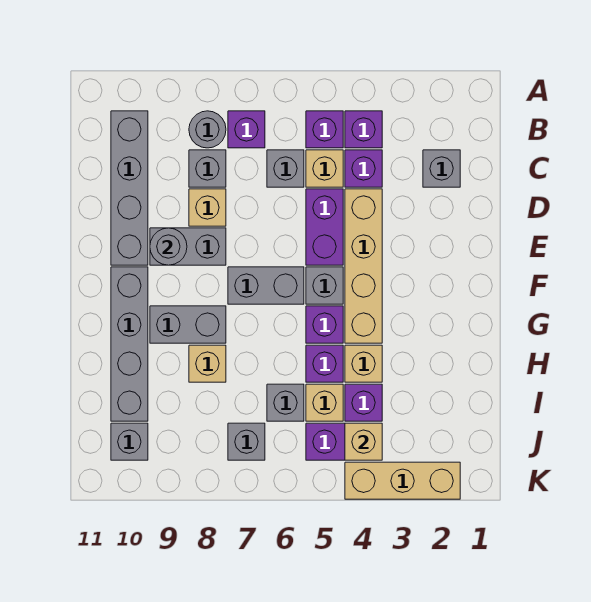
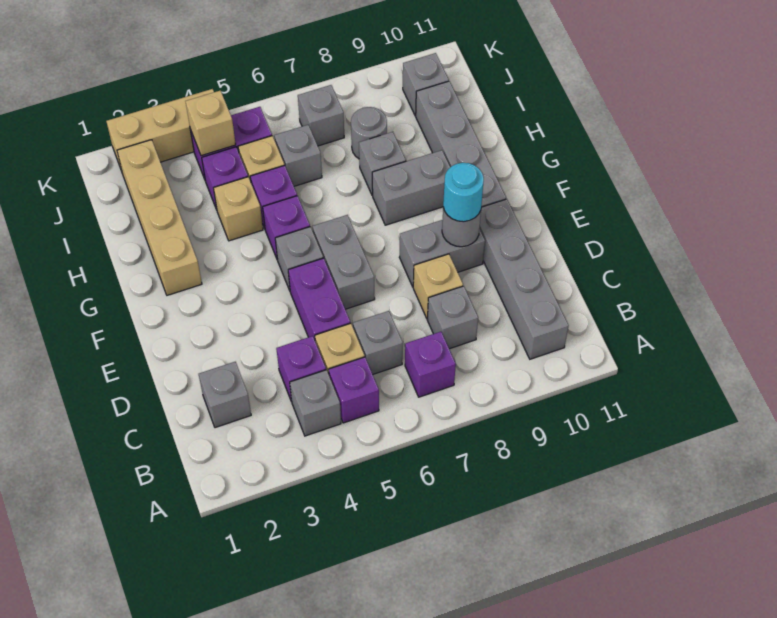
purple 1x1 brick [345,111,382,148] -> grey 1x1 brick [290,370,341,436]
grey 1x1 round brick [189,111,226,148] -> grey 1x1 round brick moved to [351,107,387,159]
tan 1x4 brick [345,189,382,343] -> tan 1x4 brick moved to [117,140,202,295]
none -> cyan 1x1 round brick [443,163,484,222]
grey 1x2 brick [228,267,304,304] -> grey 1x2 brick turned to [312,215,375,309]
tan 1x1 brick [189,345,226,382] -> grey 1x1 brick [359,132,406,195]

